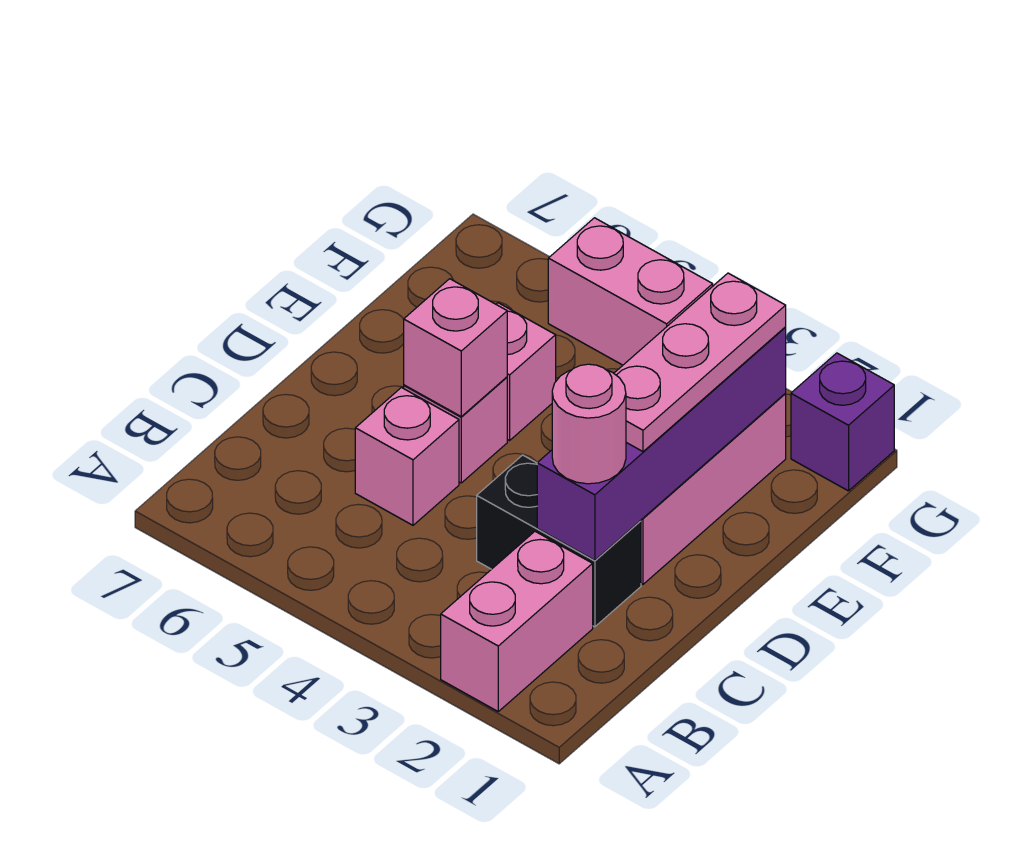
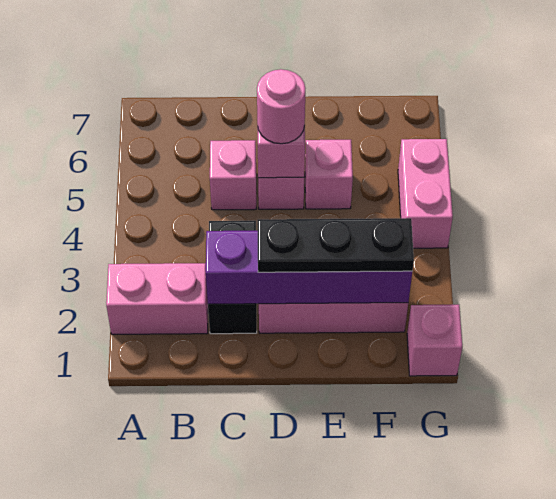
pink 1x1 round brick [552,364,626,484] -> pink 1x1 round brick moved to [257,69,305,144]
pink 1x3 plate [614,273,786,452] -> black 1x3 plate [258,218,414,272]
purple 1x1 brick [791,353,894,491] -> pink 1x1 brick [407,305,462,376]

